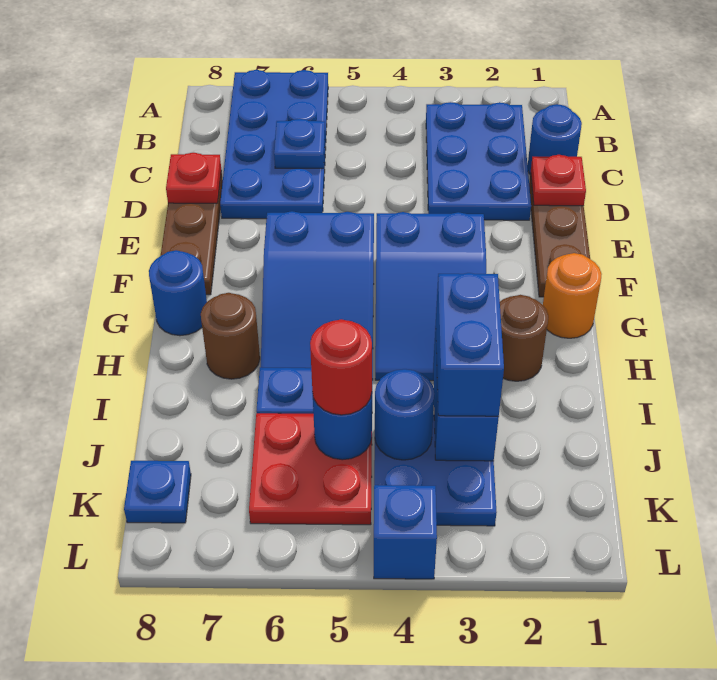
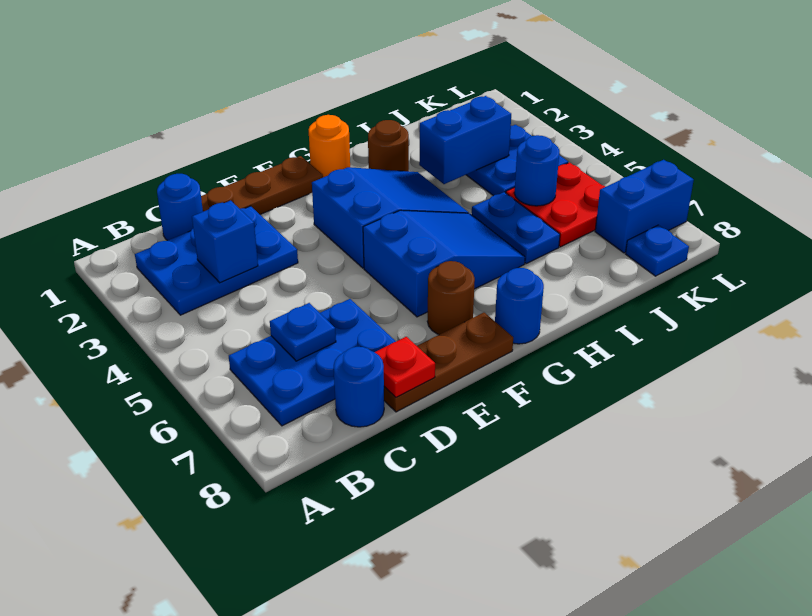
blue 2x4 plate [220,70,328,219] -> blue 2x3 plate [229,299,396,426]
red 1x1 plate [531,155,586,206] -> none
brown 1x1 round brick [201,293,260,379] -> brown 1x1 round brick moved to [427,261,475,335]
blue 1x2 brick [436,273,504,416] -> blue 1x2 brick moved to [595,160,694,253]
blue 1x1 round brick [375,369,435,460] -> blue 1x1 round brick moved to [334,347,384,427]
red 1x1 round brick [310,319,372,415] -> none
blue 1x1 brick [374,485,437,579] -> blue 1x1 brick moved to [192,201,258,283]

